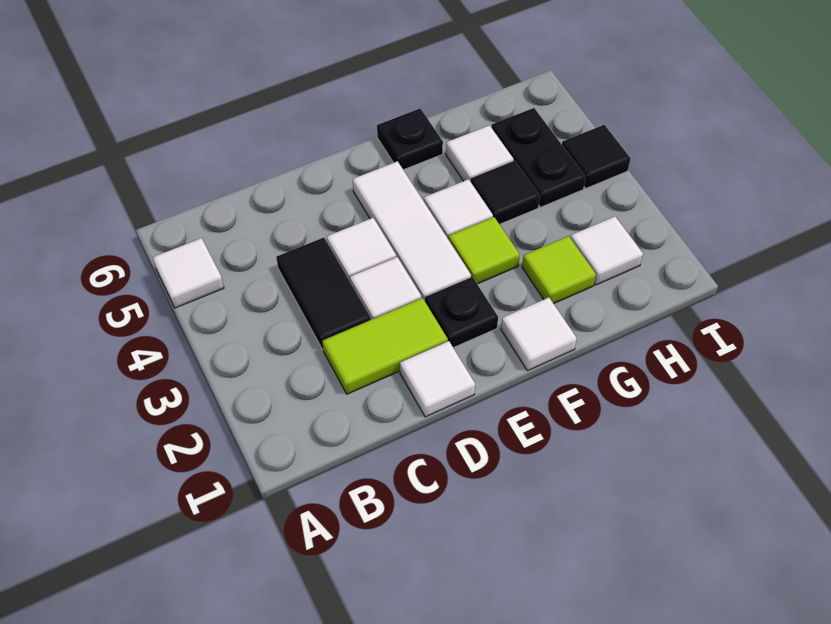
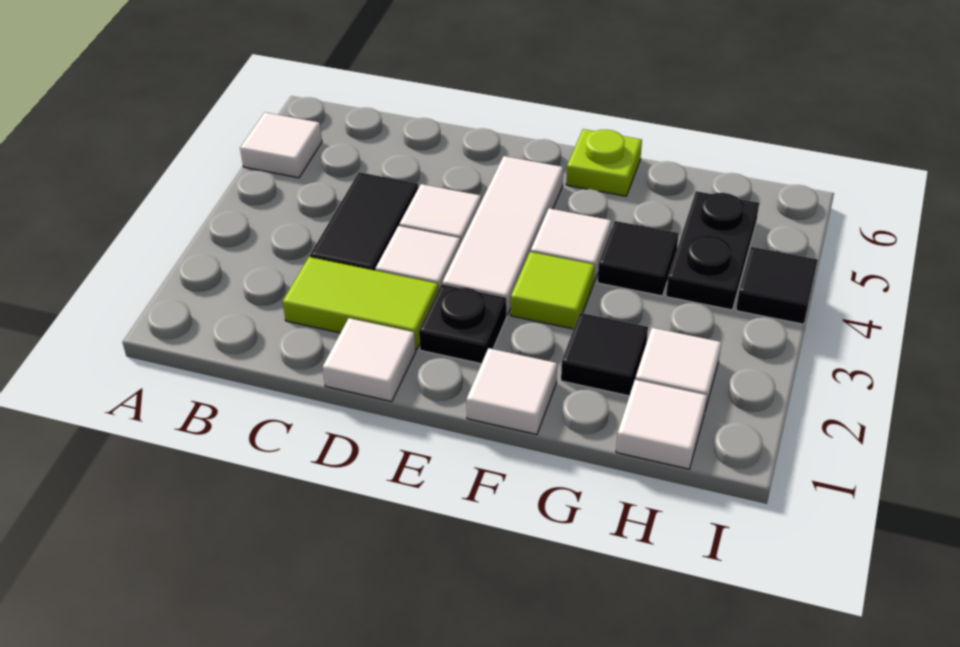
black 1x1 plate [377,108,443,170] -> lime 1x1 plate [566,129,642,196]
lime 1x1 tile [522,236,596,304] -> black 1x1 tile [561,313,648,396]
white 1x1 tile [446,125,514,182] -> white 1x1 tile moved to [616,380,707,469]

